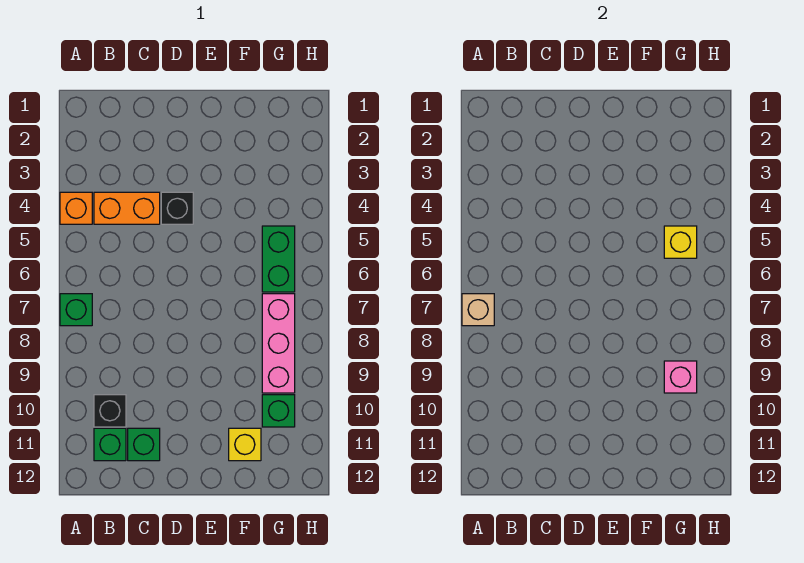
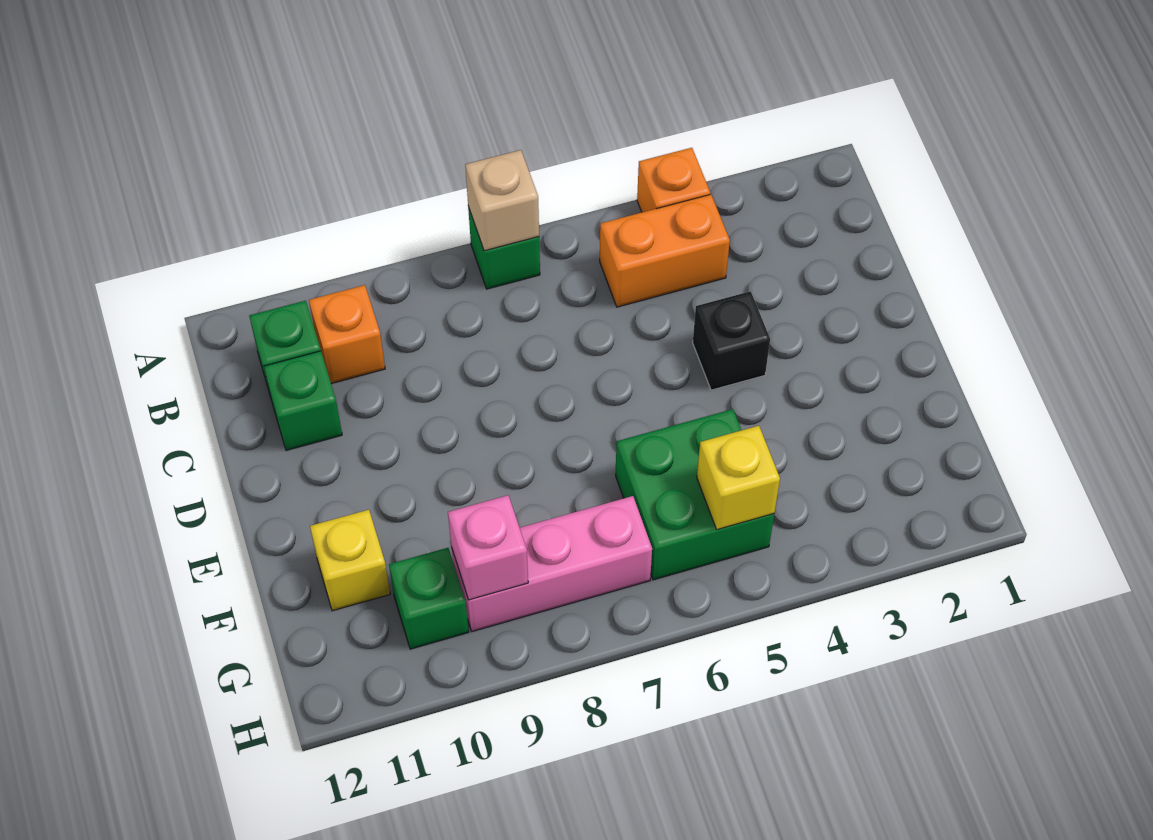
orange 1x2 brick [94,192,160,224] -> orange 1x2 brick turned to [600,194,730,307]
black 1x1 brick [94,395,126,427] -> orange 1x1 brick [309,285,385,384]
green 1x2 brick [262,226,295,292] -> green 2x2 brick [616,409,774,580]

